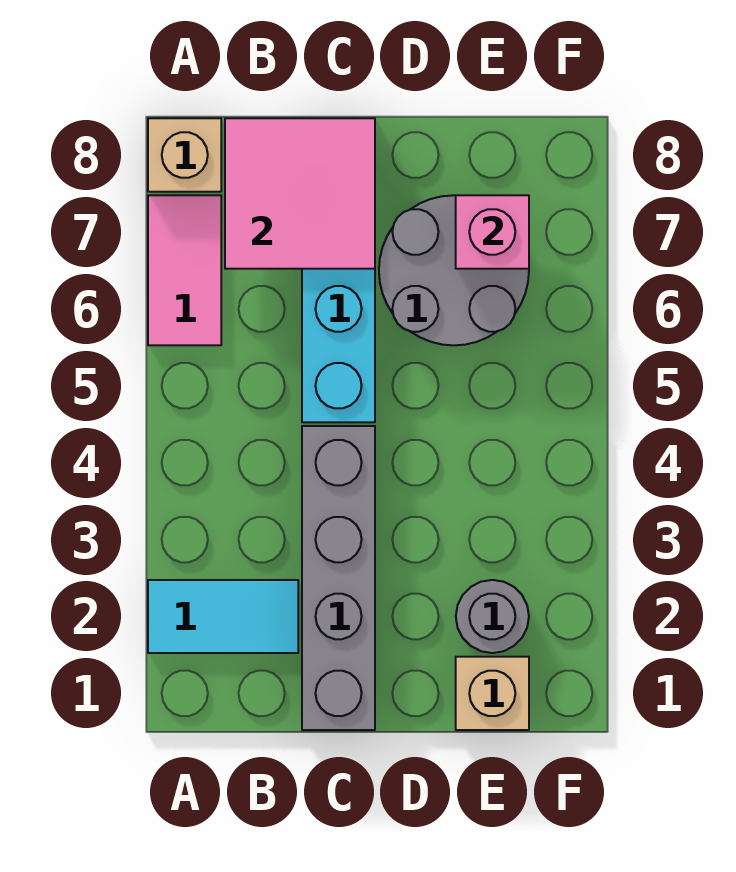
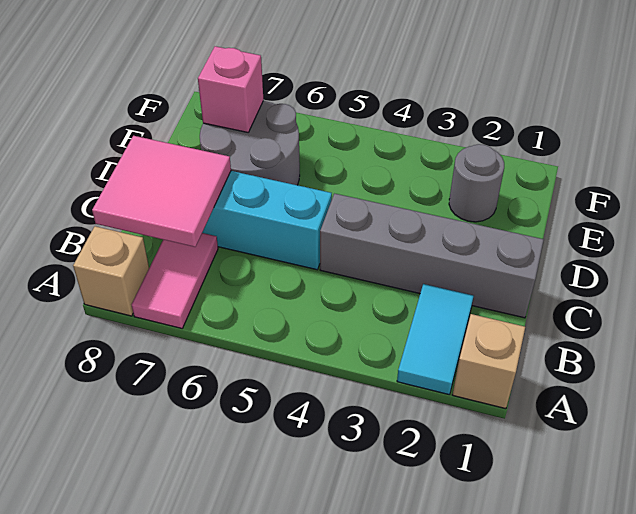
pink 1x2 tile [148,195,221,345] -> pink 1x2 tile turned to [132,233,218,328]
tan 1x1 brick [456,657,529,730] -> tan 1x1 brick moved to [453,314,525,409]

